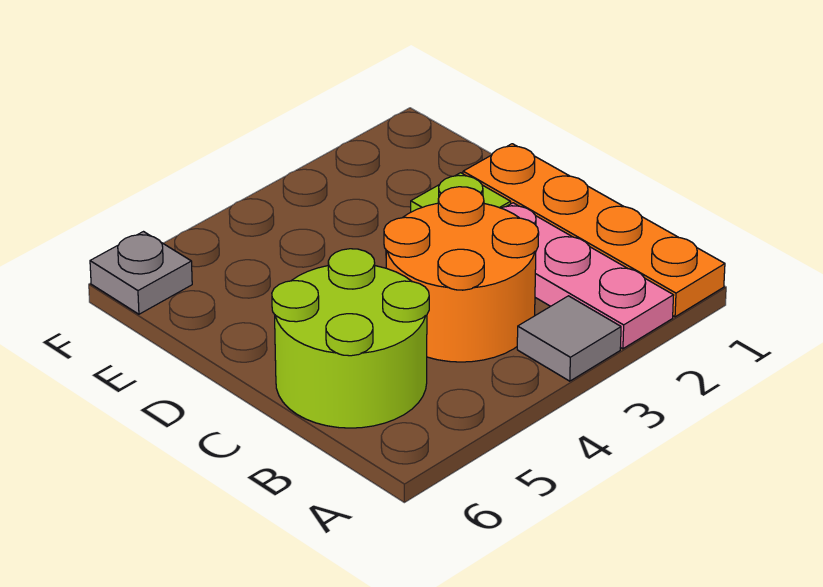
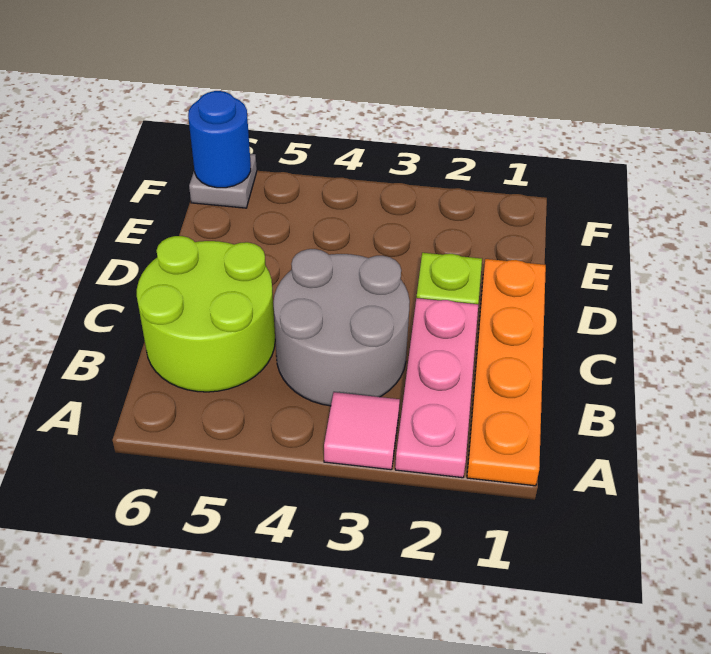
grey 1x1 tile [517,296,621,381] -> pink 1x1 tile [324,392,400,470]
orange 2x2 round brick [384,187,539,362] -> grey 2x2 round brick [273,249,410,406]
none -> blue 1x1 round brick [188,91,251,188]

